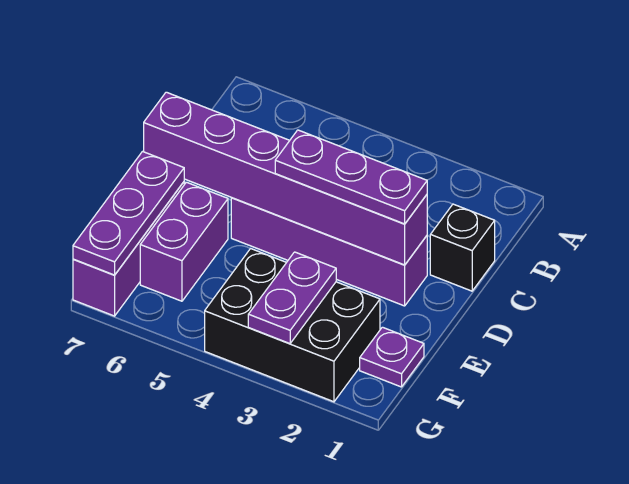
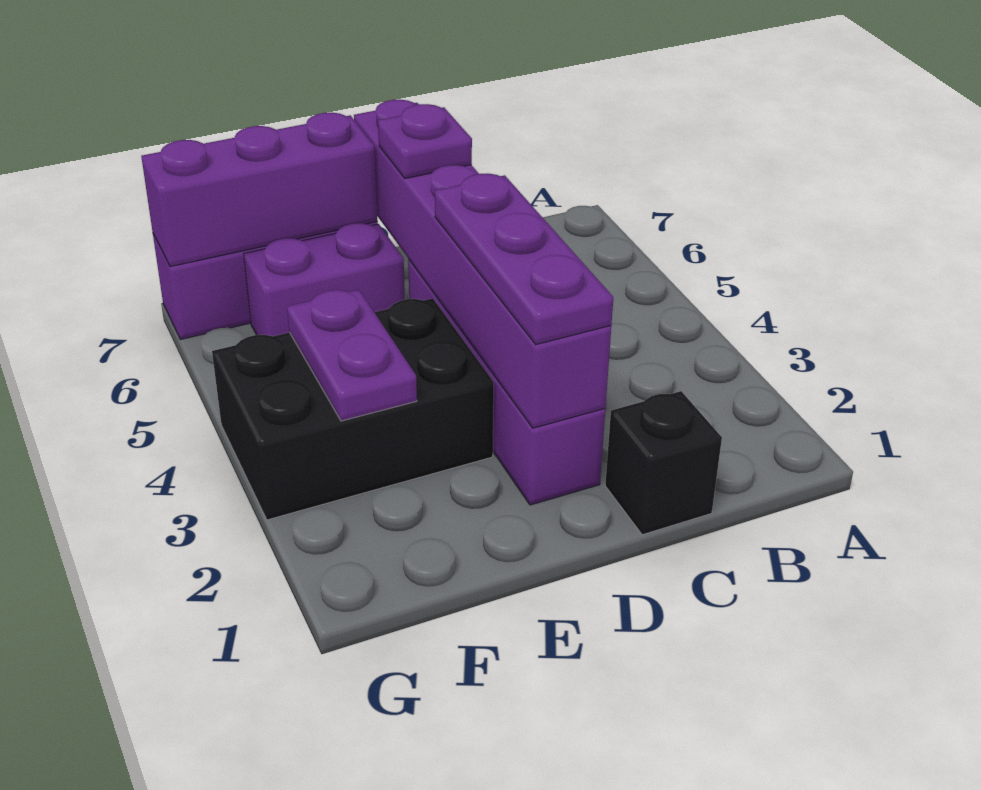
purple 1x3 plate [73,152,184,275] -> purple 1x3 brick [141,113,378,267]
purple 1x1 plate [360,327,424,387] -> purple 1x1 plate moved to [378,104,472,178]
black 2x3 brick [205,249,380,402] -> black 2x3 brick turned to [212,298,494,520]
purple 1x2 plate [248,252,336,344] -> purple 1x2 plate turned to [287,290,417,421]

